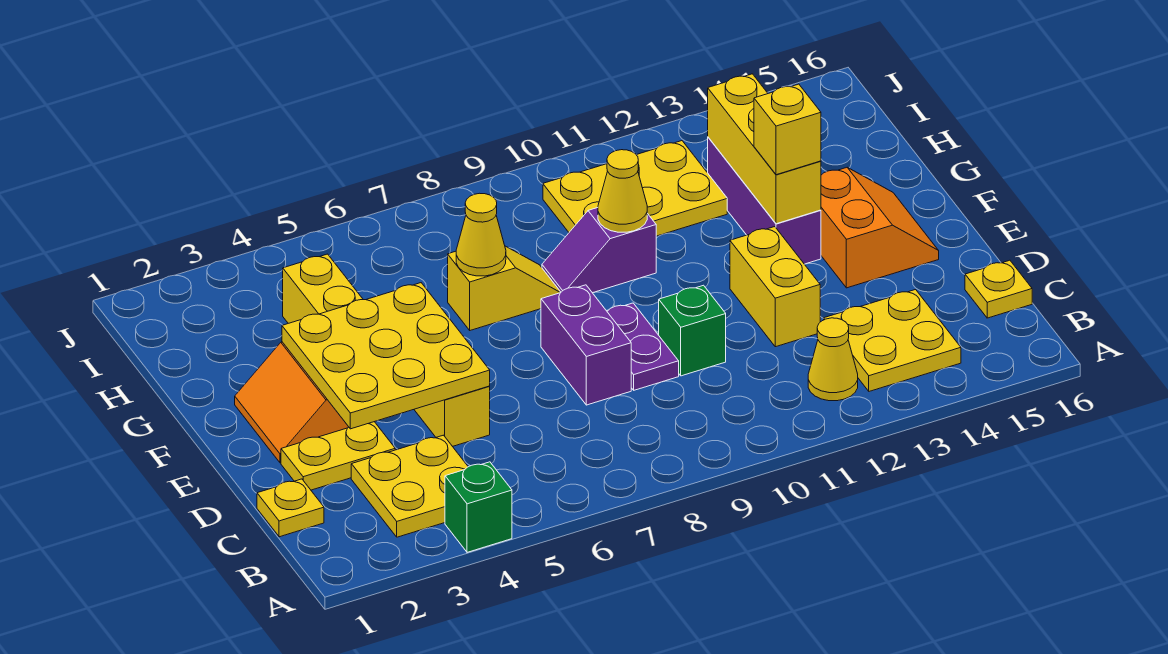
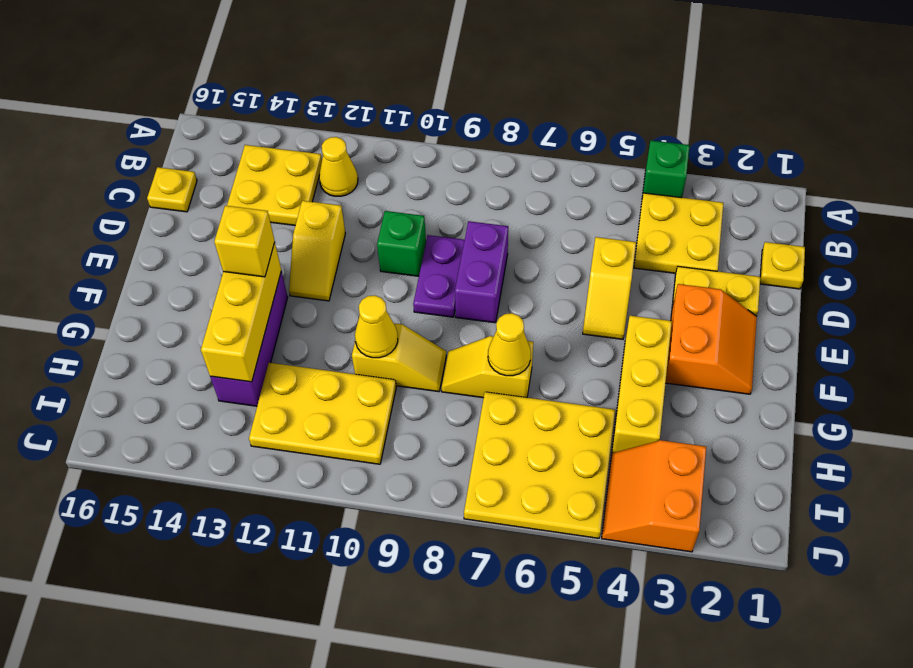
yellow 3x3 plate [282,283,490,429] -> yellow 3x3 plate moved to [464,392,615,538]
yellow 1x2 brick [730,227,820,347] -> yellow 1x2 slope [289,201,345,301]
orange 2x2 slope [821,168,939,288] -> orange 2x2 slope moved to [602,440,706,552]
purple 1x2 slope [542,208,656,293] -> yellow 1x2 slope [352,323,446,392]

